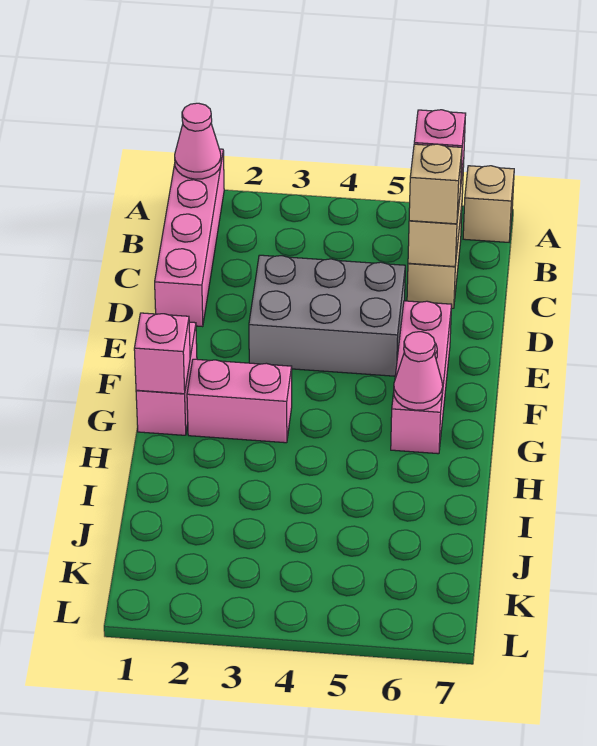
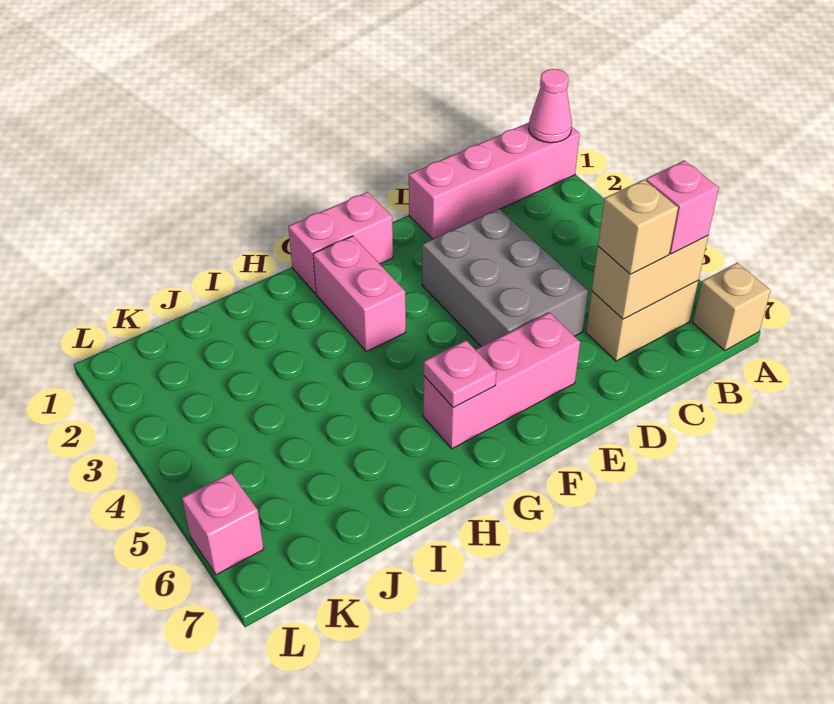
pink 1x1 brick [134,313,190,394] -> pink 1x1 brick moved to [182,473,264,575]
pink 1x1 cone [394,332,443,410] -> pink 1x1 plate [424,340,496,408]

